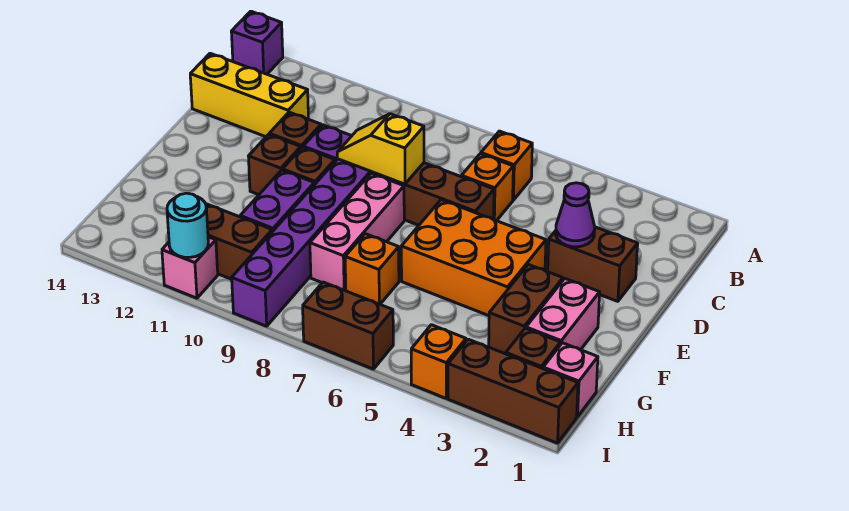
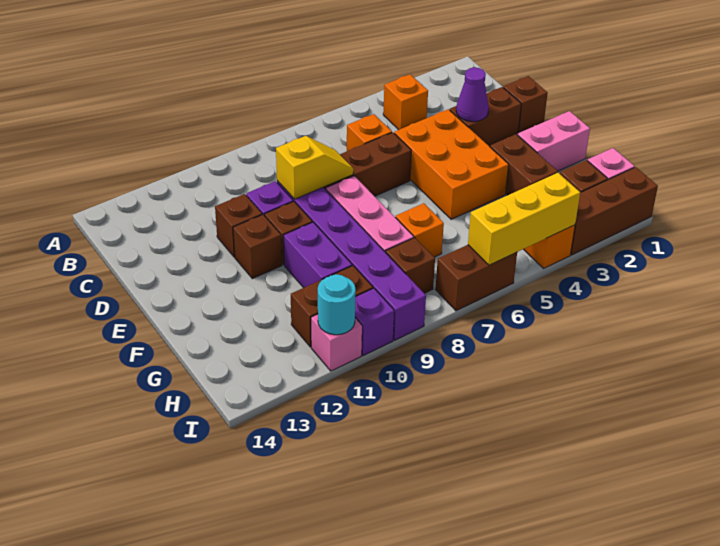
purple 1x1 brick [231,11,283,74] -> purple 1x1 brick moved to [355,288,394,356]
orange 1x1 brick [481,131,532,200] -> orange 1x1 brick moved to [383,74,428,130]
yellow 1x3 brick [190,53,308,137] -> yellow 1x3 brick moved to [468,173,580,265]
none -> brown 1x1 brick [503,76,548,133]
yellow 1x2 slope [337,114,424,184] -> yellow 1x2 slope turned to [276,136,354,199]
orange 2x3 brick [401,200,546,316] -> orange 2x3 brick turned to [394,109,509,219]
pink 1x2 brick [526,279,600,350] -> pink 1x2 brick turned to [517,111,590,171]
none -> brown 1x1 brick [386,238,435,293]

